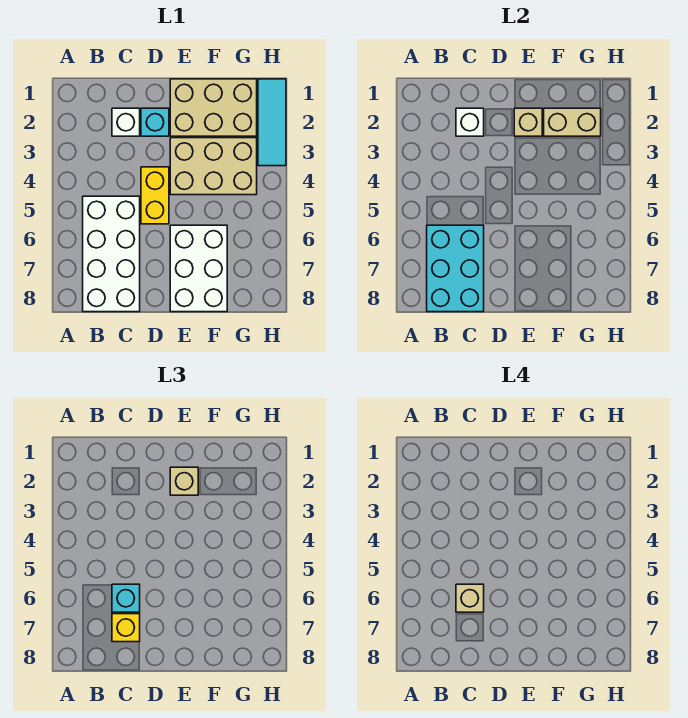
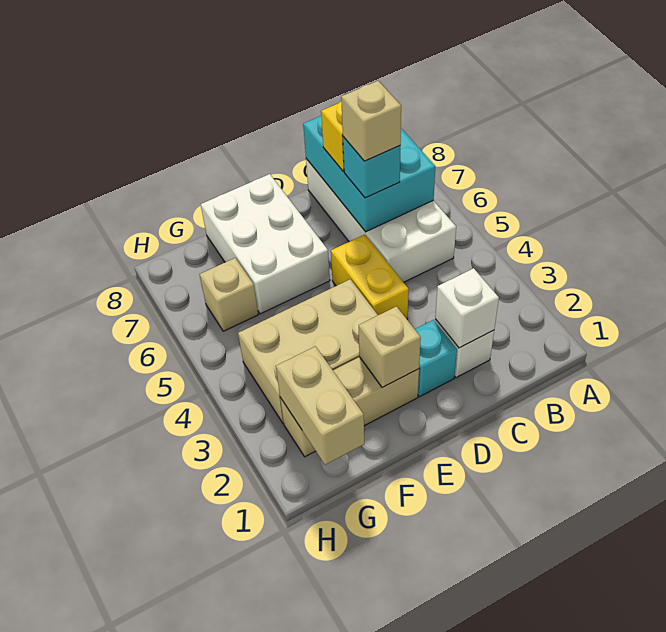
tan 2x3 brick [170,79,257,136] -> tan 1x3 brick [280,357,419,457]
tan 1x1 brick [170,467,198,495] -> tan 1x1 brick moved to [200,258,258,331]
tan 1x2 brick [544,108,601,136] -> tan 1x2 brick turned to [276,346,364,465]
cyan 1x3 tile [258,79,286,166] -> none

